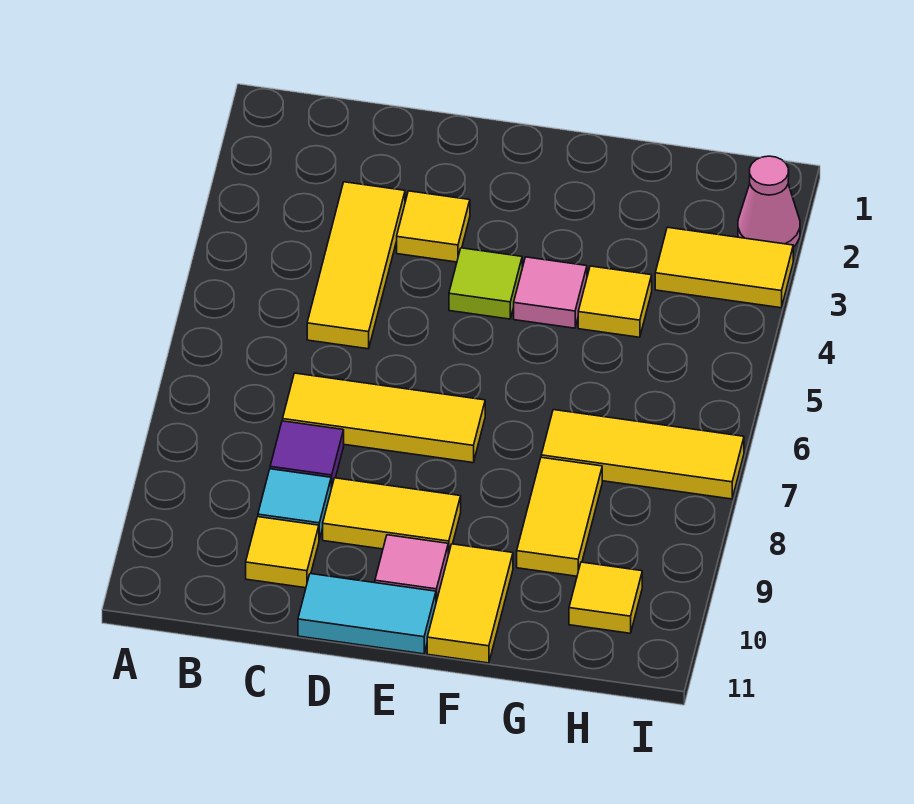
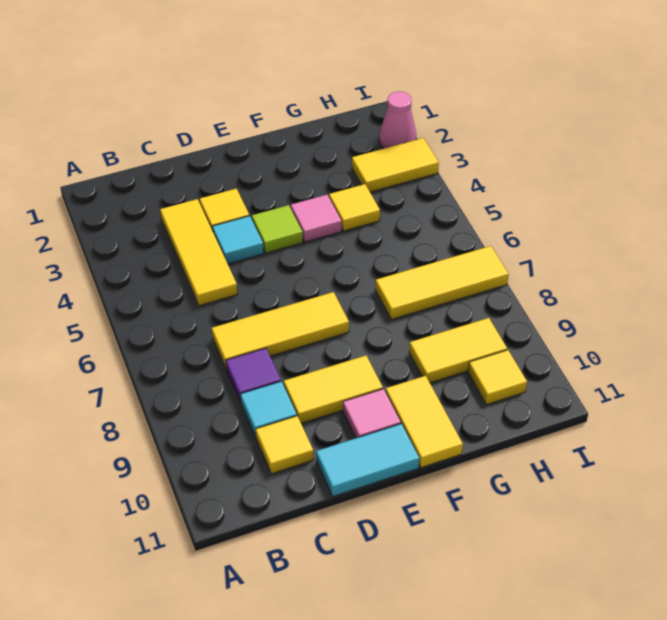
none -> cyan 1x1 tile [212,216,264,264]
yellow 1x2 tile [517,457,602,576] -> yellow 1x2 tile turned to [409,318,507,383]

